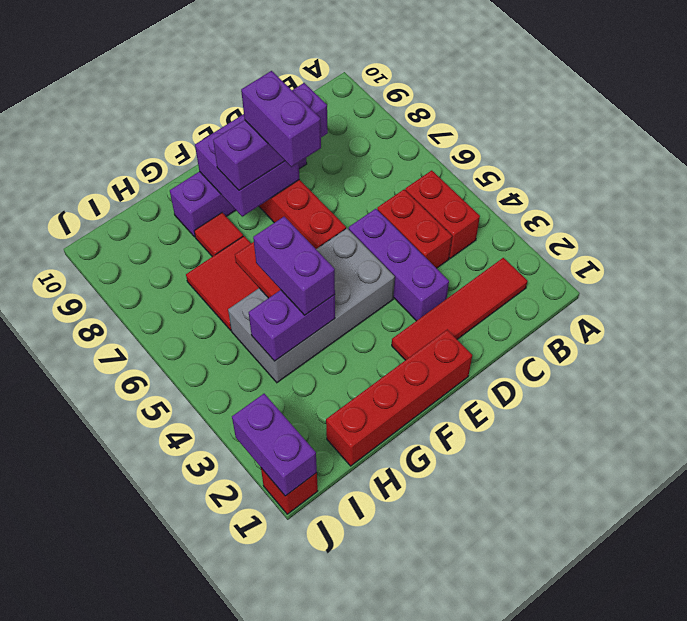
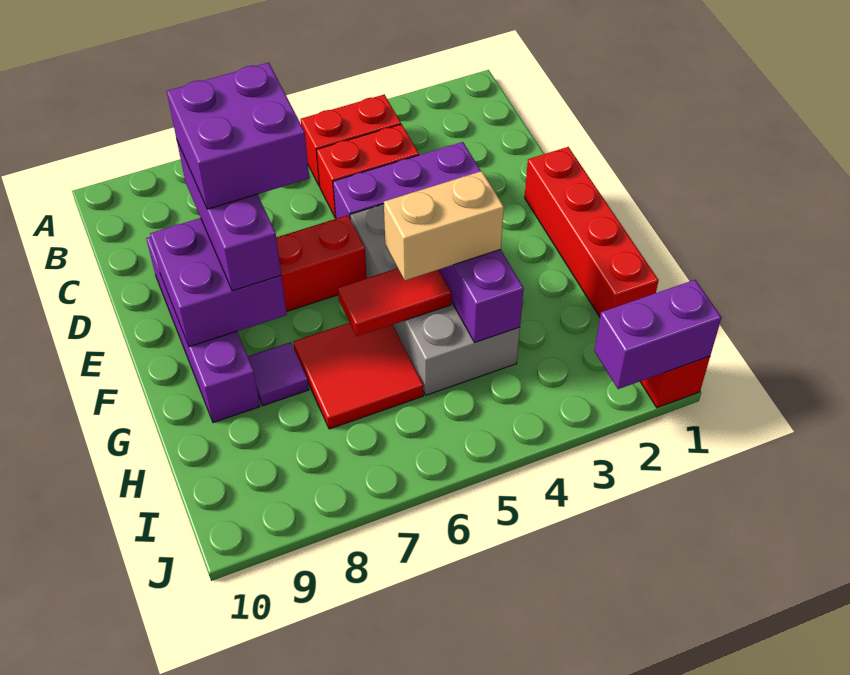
red 1x4 tile [392,258,528,360] -> none
purple 1x2 brick [241,71,321,167] -> purple 2x2 brick [167,63,309,209]
purple 1x2 brick [253,217,335,315] -> tan 1x2 brick [384,171,504,280]
red 1x1 tile [194,213,243,257] -> purple 1x1 tile [248,342,309,406]

